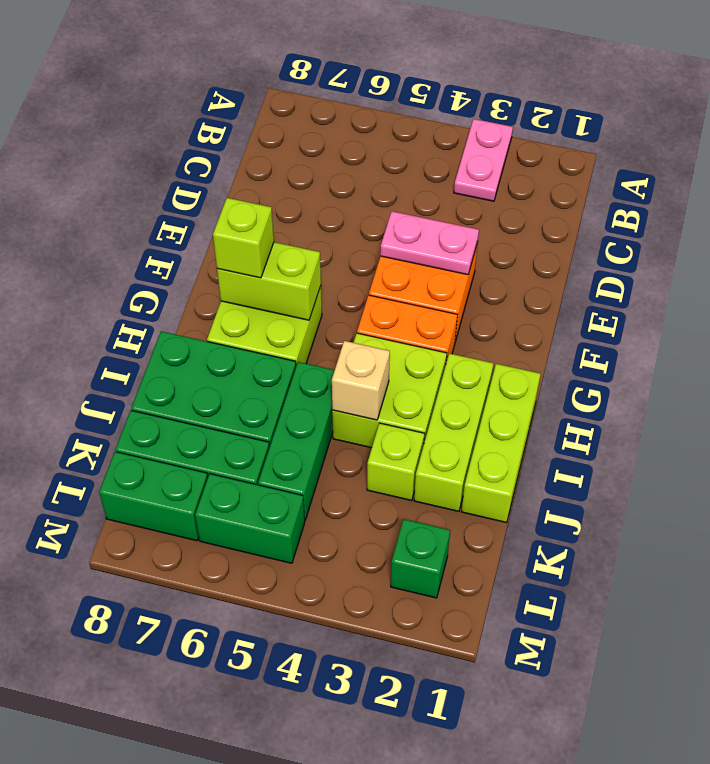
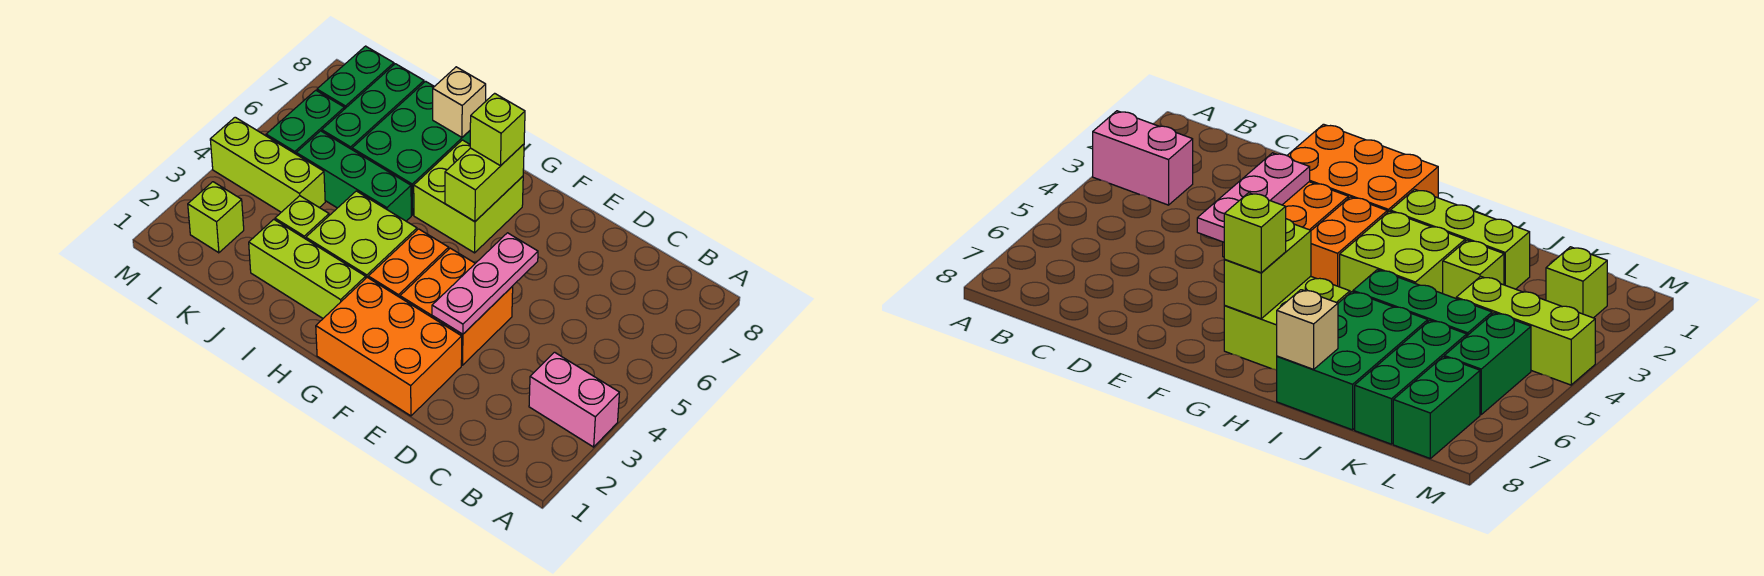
pink 1x2 plate [454,119,513,201] -> pink 1x2 brick [529,352,619,447]
none -> orange 2x3 brick [316,277,462,416]
pink 1x2 plate [380,211,479,275] -> pink 1x3 plate [432,233,538,334]
lime 1x3 brick [461,364,541,523] -> lime 1x3 brick moved to [210,117,325,212]
tan 1x1 brick [332,341,390,420] -> tan 1x1 brick moved to [433,67,486,137]
green 1x1 brick [391,519,450,598] -> lime 1x1 brick [188,182,244,253]

